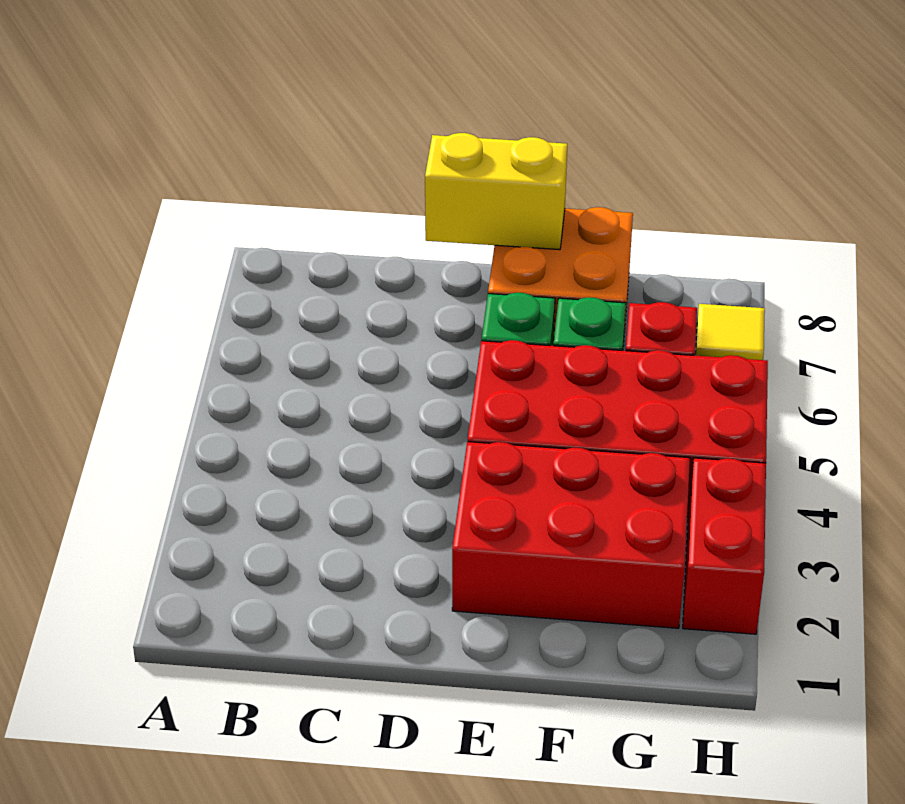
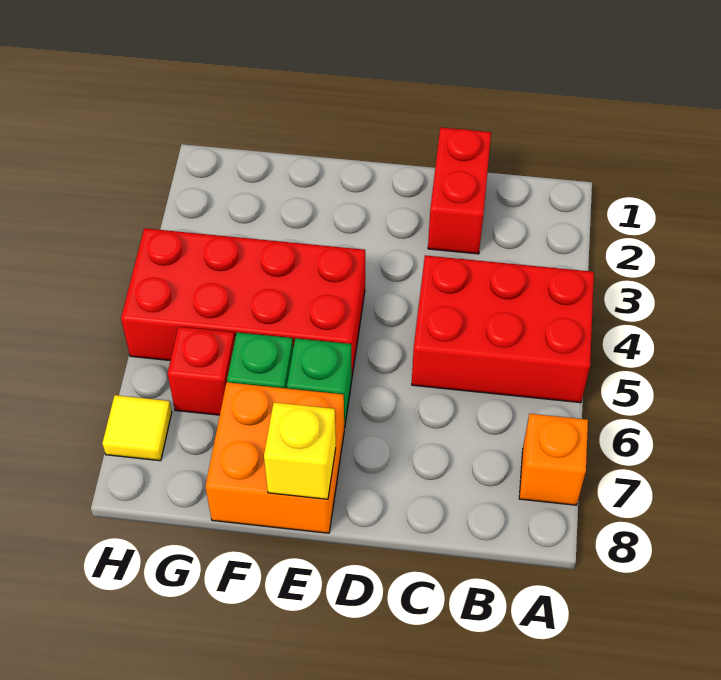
none -> orange 1x1 brick [519,414,588,505]
yellow 1x2 brick [425,133,567,250] -> yellow 1x1 brick [264,402,336,499]
red 2x3 brick [452,442,690,628] -> red 2x3 brick moved to [412,255,594,403]
red 1x2 brick [683,458,766,634] -> red 1x2 brick moved to [428,128,491,254]

